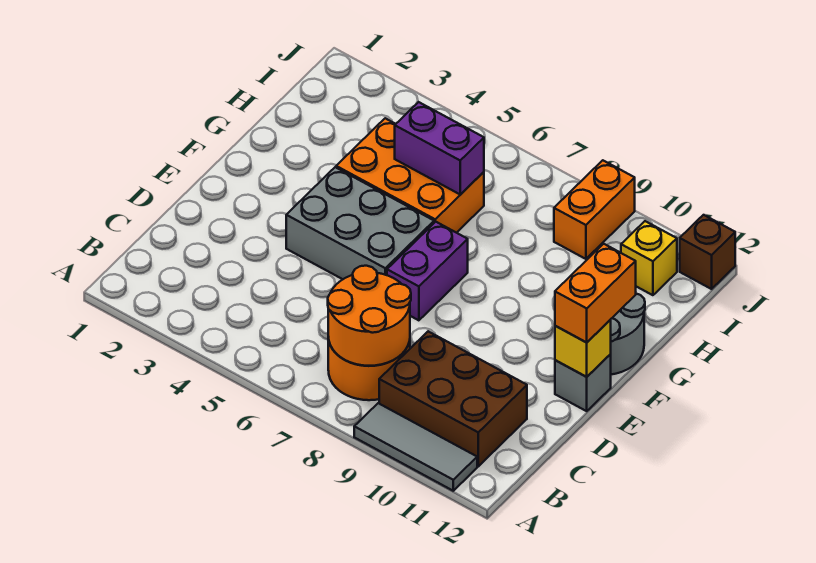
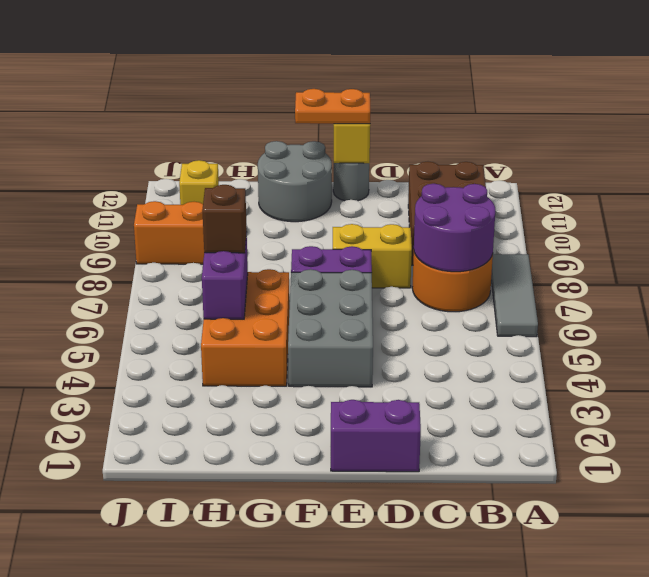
grey 1x3 tile [354,403,477,491] -> grey 1x3 tile moved to [491,254,538,337]
orange 2x2 round brick [328,266,411,366] -> purple 2x2 round brick [414,184,495,272]
none -> purple 1x2 brick [331,400,421,472]
none -> yellow 1x2 brick [333,224,412,288]
grey 1x1 brick [555,354,611,411] -> grey 1x1 round brick [333,163,369,201]
orange 1x2 brick [555,244,636,342] -> orange 1x2 plate [295,89,370,124]
brown 1x1 brick [680,215,735,289] -> brown 1x1 brick moved to [202,185,247,253]

